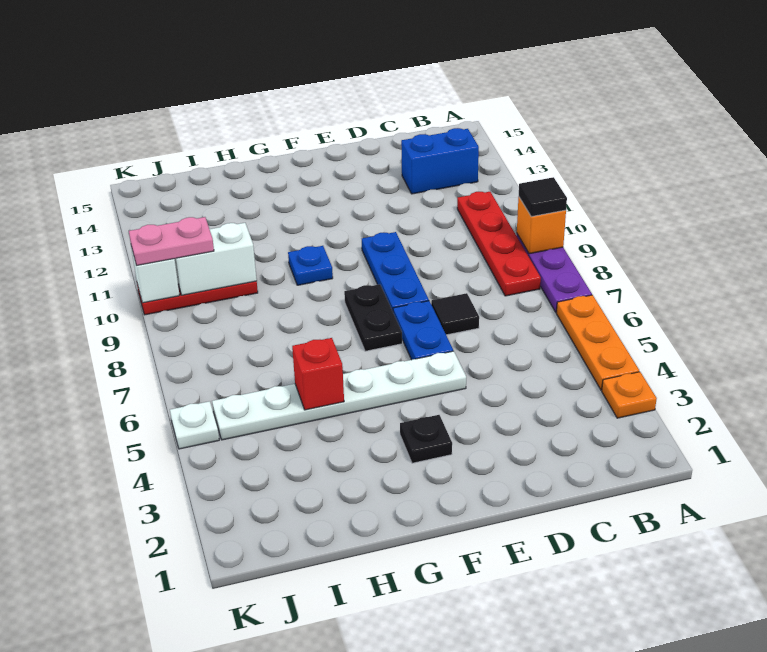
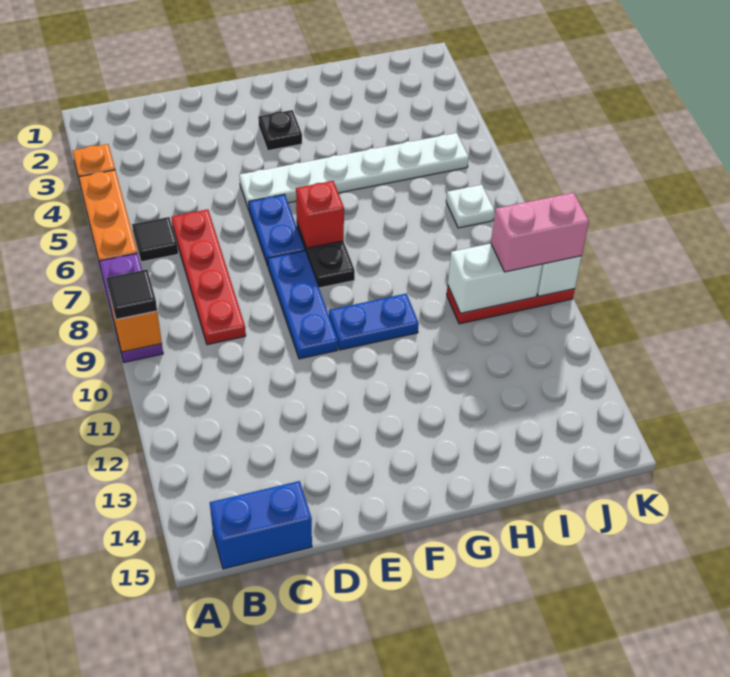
red 1x4 plate [457,192,541,296] -> red 1x4 plate moved to [171,209,246,345]
blue 1x2 brick [401,128,479,194] -> blue 1x2 brick moved to [210,481,312,569]
black 1x1 tile [431,293,479,335] -> black 1x1 tile moved to [132,217,178,262]
blue 1x1 plate [288,246,333,285] -> blue 1x2 plate [329,294,419,350]
red 1x1 brick [292,338,344,410] -> red 1x1 brick moved to [296,181,344,248]
pink 1x2 plate [129,217,214,266] -> pink 1x2 brick [491,193,589,272]
white 1x1 plate [170,401,219,449] -> white 1x1 plate moved to [446,185,494,228]

